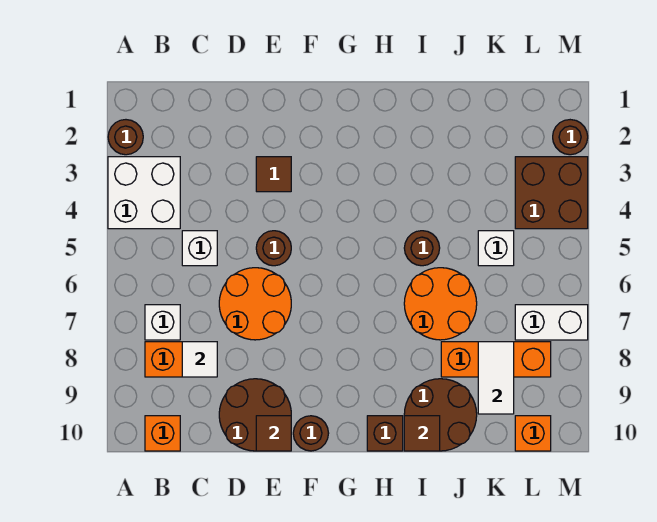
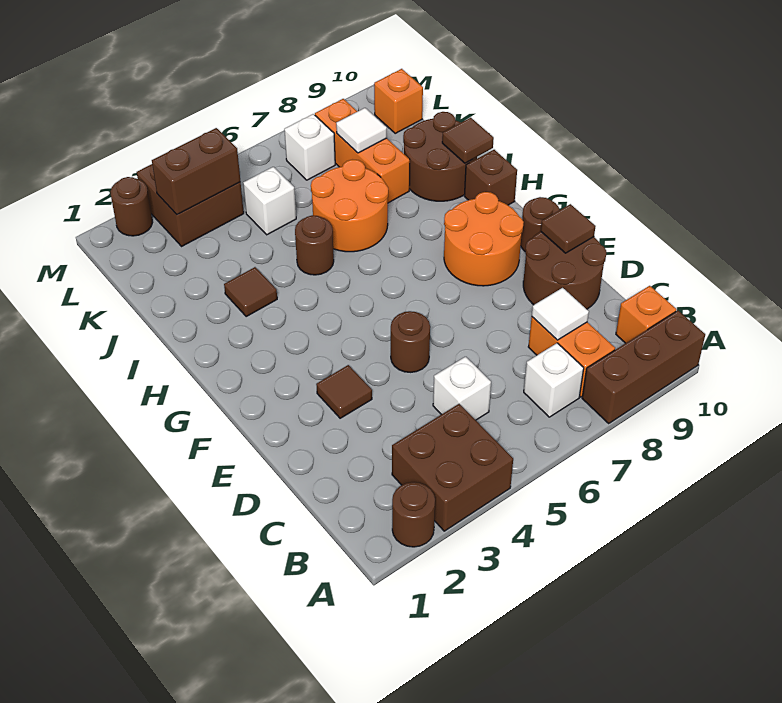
white 2x2 brick [108,157,180,229] -> brown 2x2 brick [392,404,513,531]
none -> brown 1x3 brick [582,311,705,423]
orange 2x2 round brick [219,268,291,340] -> orange 2x2 round brick moved to [444,192,524,286]
none -> brown 1x1 tile [224,267,277,317]
white 1x2 tile [478,342,514,414] -> white 1x1 tile [336,108,387,153]
none -> brown 1x2 brick [152,128,240,215]
white 1x2 brick [515,305,588,340] -> white 1x1 brick [284,114,335,180]

